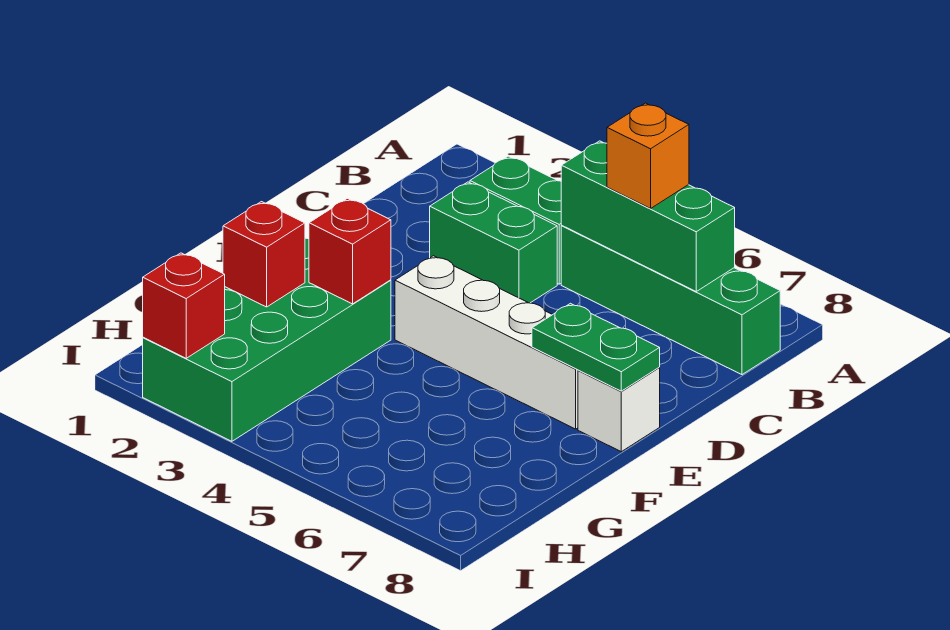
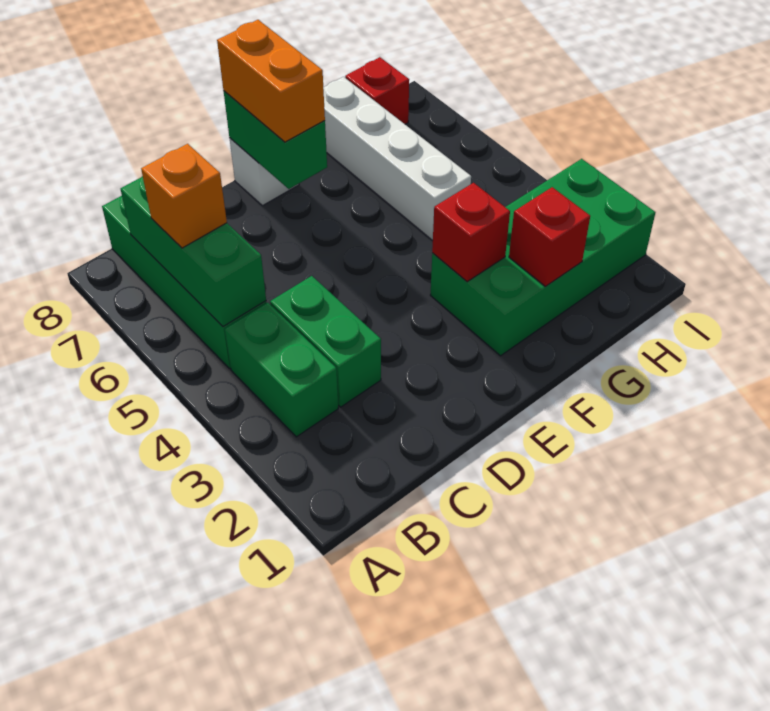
white 1x4 brick [395,256,578,429] -> white 1x4 brick moved to [323,77,471,241]
green 1x2 plate [532,303,660,391] -> green 1x2 brick [224,91,327,189]
none -> orange 1x2 brick [217,20,325,142]
red 1x1 brick [143,253,225,358] -> red 1x1 brick moved to [345,57,409,124]

